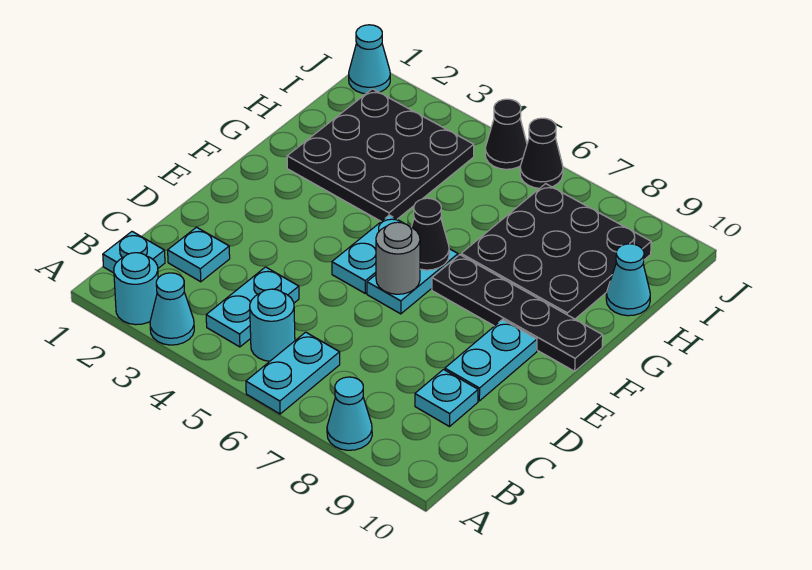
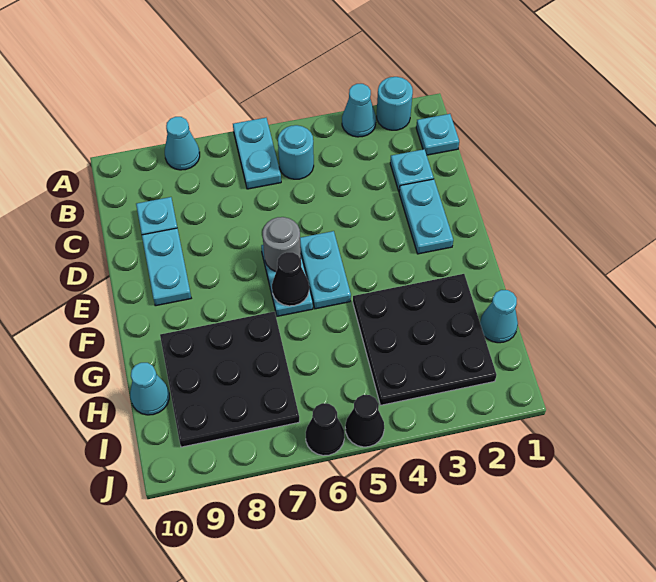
cyan 1x2 plate [206,267,299,347] -> cyan 1x2 plate moved to [399,179,453,254]
black 1x4 plate [432,255,603,371] -> none
cyan 1x1 cone [349,25,390,94] -> cyan 1x1 cone moved to [480,290,518,343]

